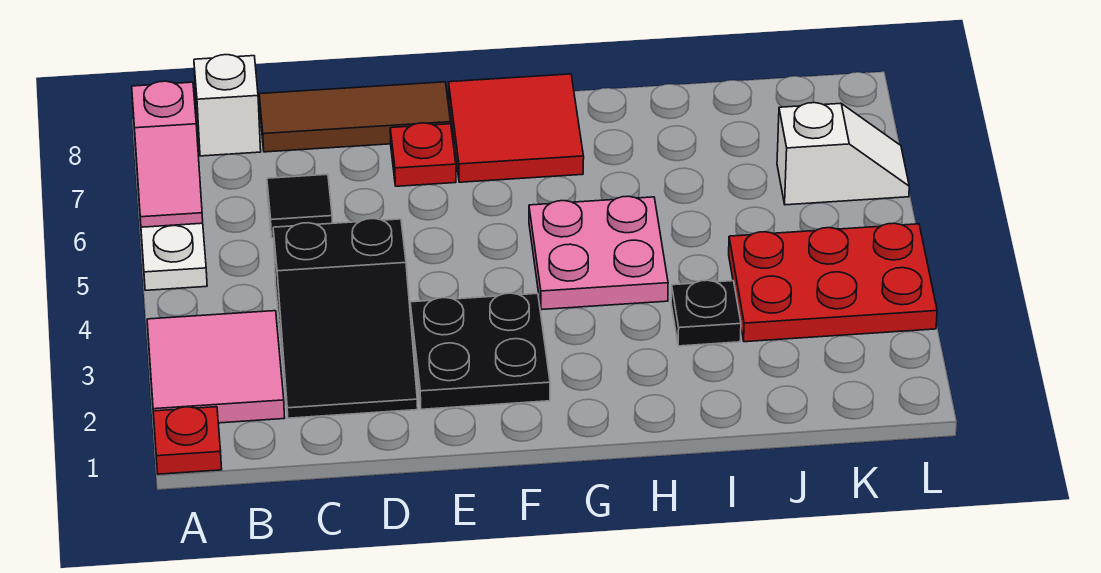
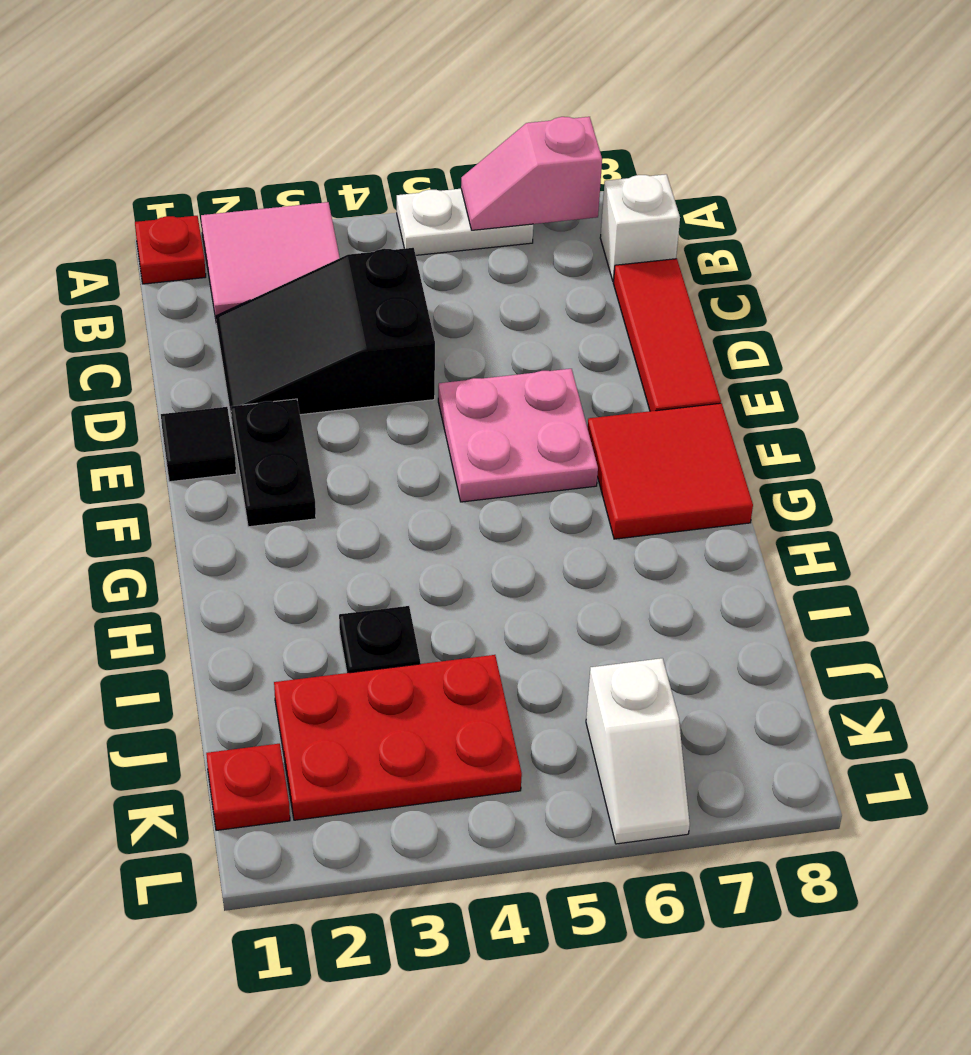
black 1x1 tile [267,174,332,238] -> black 1x1 tile moved to [161,407,236,482]
brown 1x3 tile [259,82,451,152] -> red 1x3 tile [613,259,721,411]
black 2x2 plate [410,293,550,409] -> black 1x2 plate [231,399,316,527]
red 1x1 plate [390,123,456,186] -> red 1x1 plate moved to [206,744,290,830]
pink 2x2 plate [529,196,668,310] -> pink 2x2 plate moved to [438,369,598,502]
red 2x3 plate [729,223,937,342] -> red 2x3 plate turned to [274,655,522,820]

